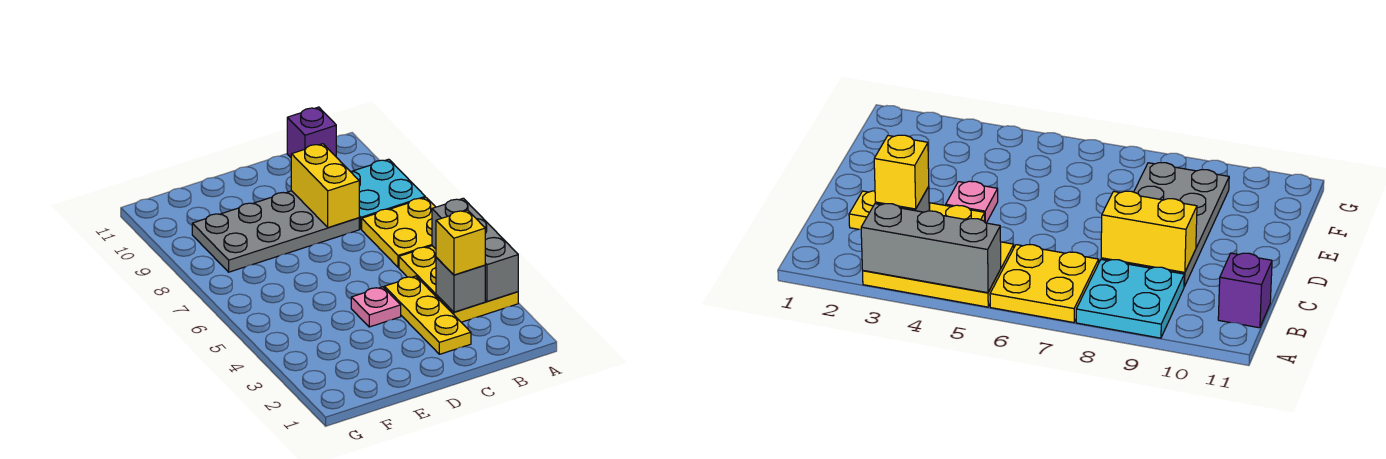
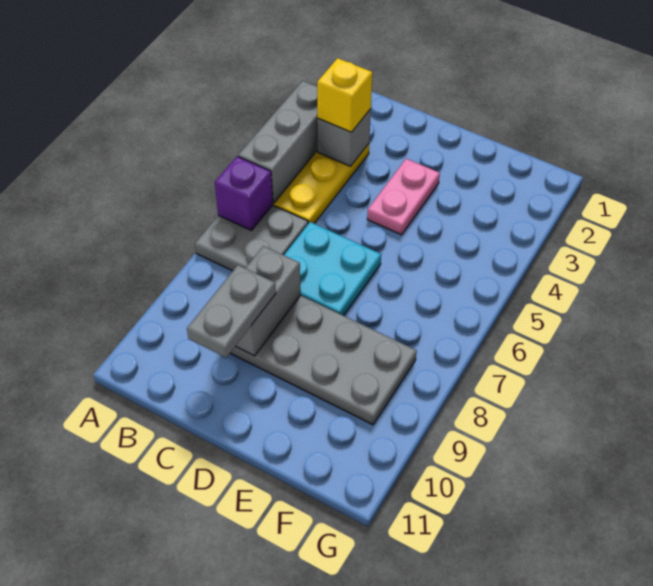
yellow 2x2 plate [362,197,435,267] -> grey 2x2 plate [195,205,308,271]
cyan 2x2 plate [350,159,425,229] -> cyan 2x2 plate moved to [284,222,381,316]
purple 1x1 brick [287,107,336,157] -> purple 1x1 brick moved to [215,156,273,230]
yellow 1x3 plate [384,276,471,354] -> none
yellow 1x2 brick [291,144,359,228] -> grey 1x2 brick [236,246,301,356]
none -> grey 1x2 plate [187,265,276,358]
pink 1x1 plate [351,287,401,327] -> pink 1x2 plate [367,159,440,235]

